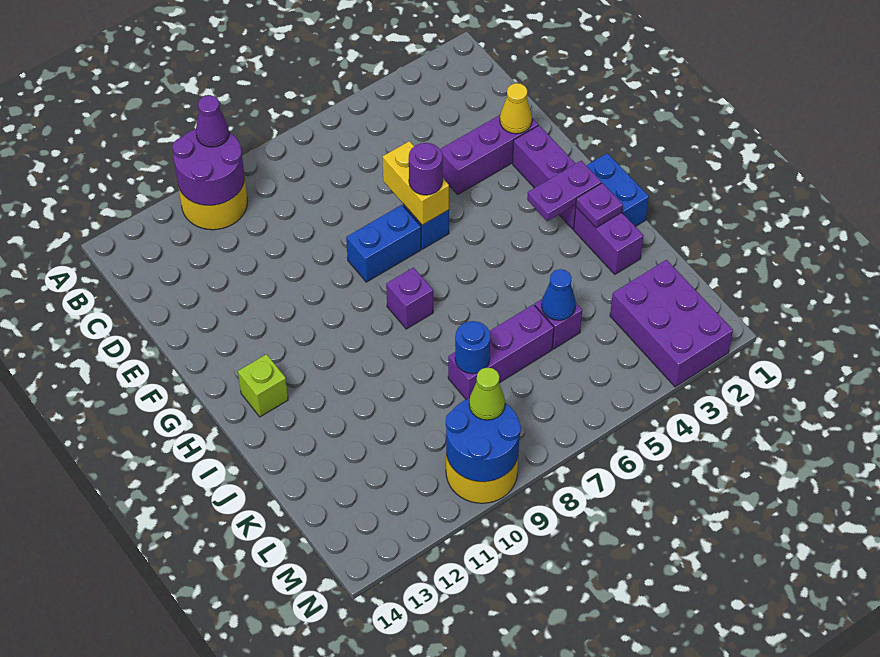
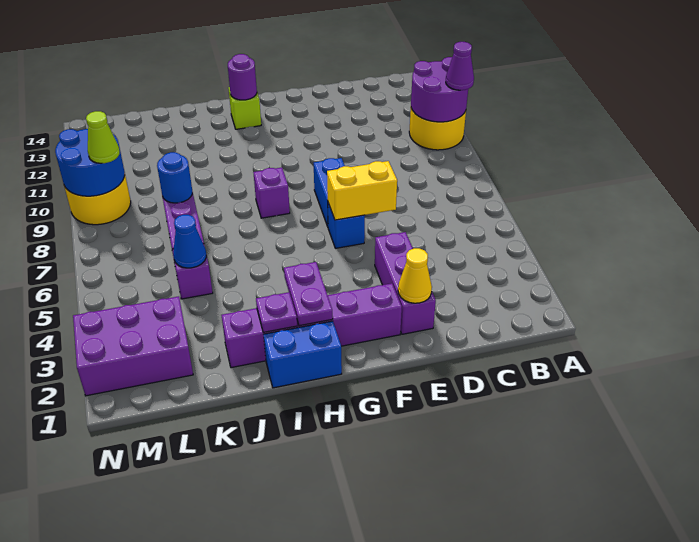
purple 1x1 round brick [409,143,443,195] -> purple 1x1 round brick moved to [228,54,257,100]

